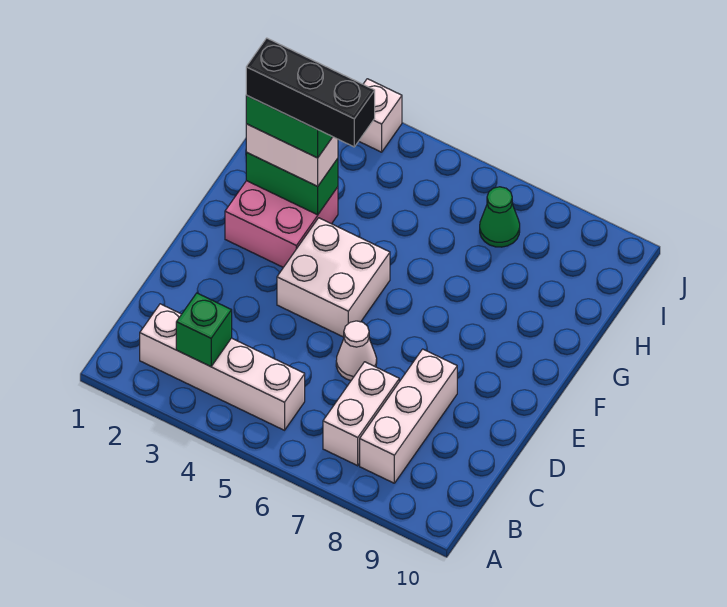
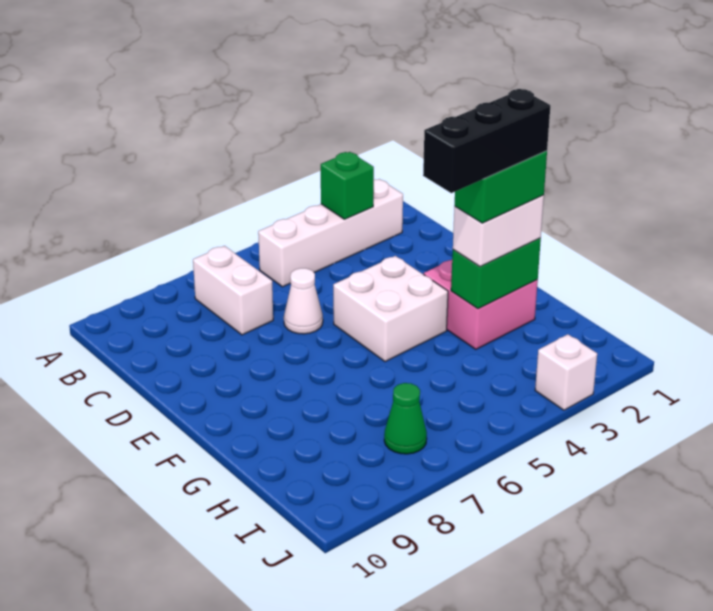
white 1x3 brick [360,349,457,483] -> none

